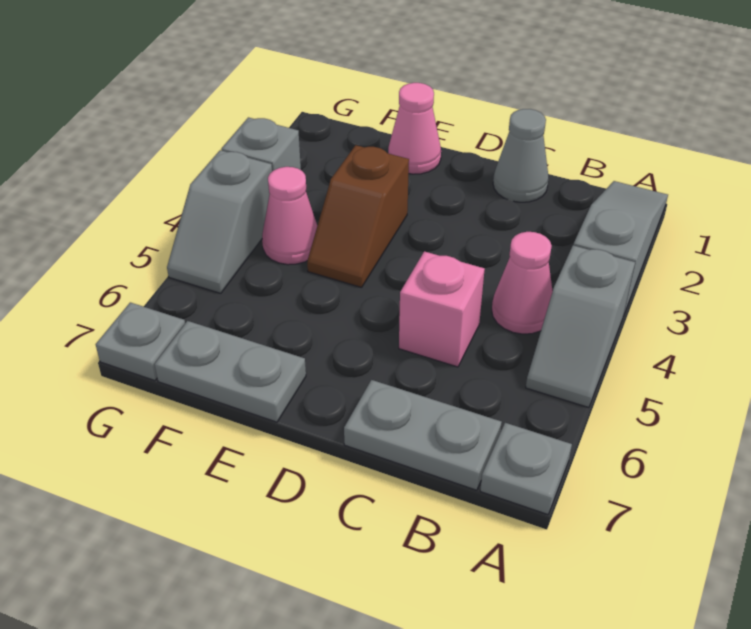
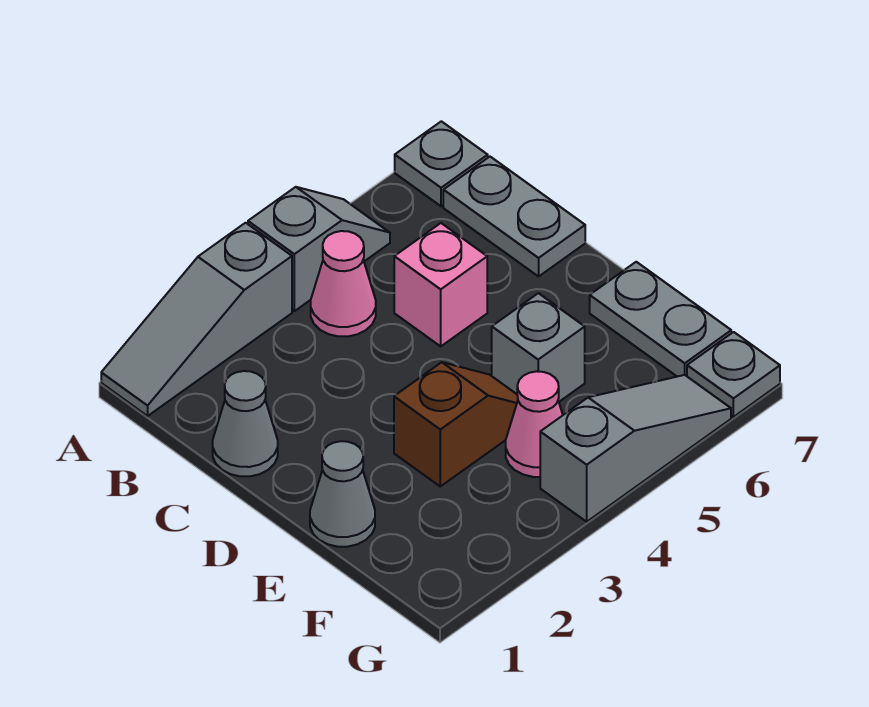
pink 1x1 cone [388,83,441,174] -> grey 1x1 cone [310,441,375,547]
grey 1x1 brick [221,117,301,171] -> grey 1x1 brick moved to [492,293,585,402]
grey 1x2 slope [167,150,272,293] -> grey 1x3 slope [540,375,731,522]

